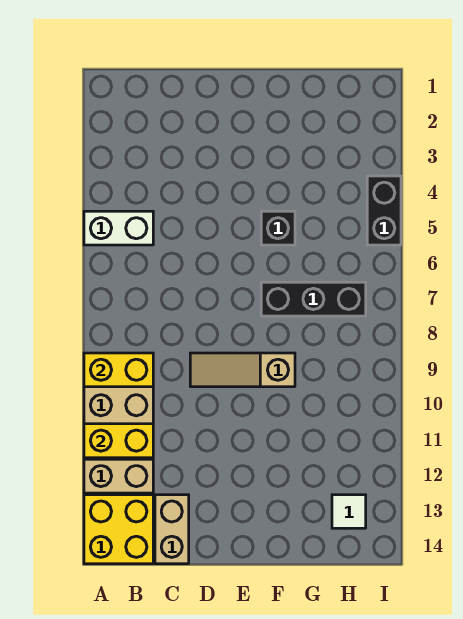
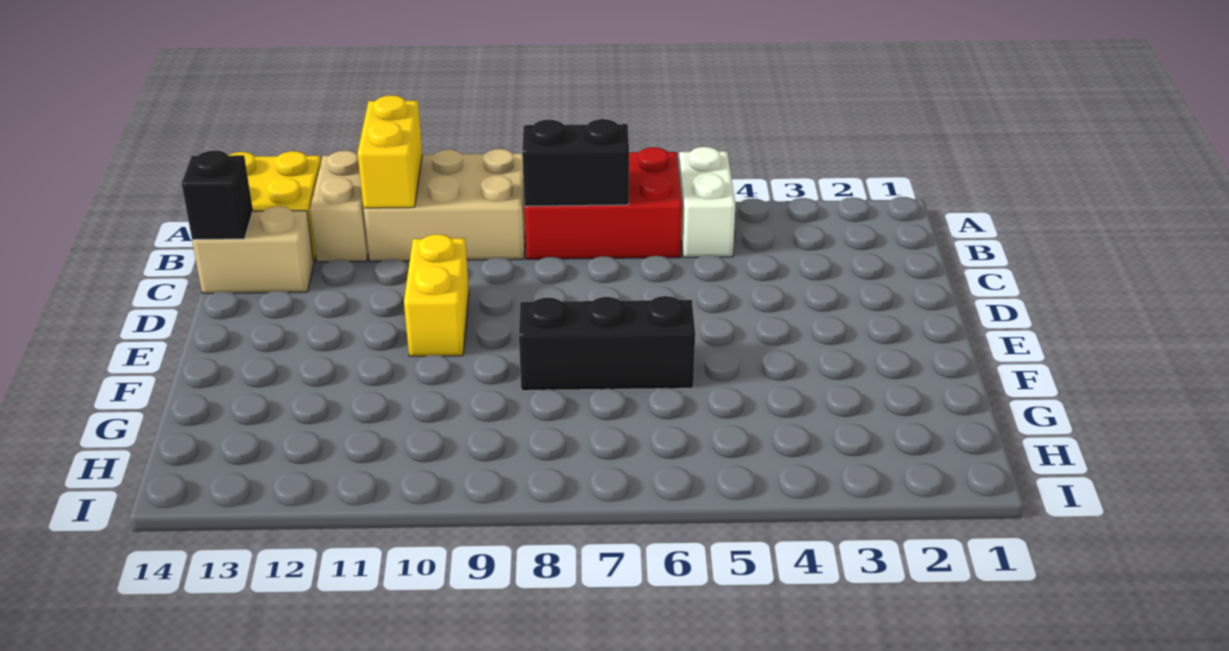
none -> red 2x3 brick [524,147,682,259]
yellow 1x2 brick [84,353,153,387] -> yellow 1x2 brick moved to [404,234,469,356]
tan 1x3 slope [190,353,295,387] -> none
black 1x1 brick [261,211,295,245] -> black 1x1 brick moved to [182,151,253,240]
black 1x3 brick [261,282,366,316] -> black 1x3 brick turned to [519,296,695,391]
white 1x1 tile [332,495,366,528] -> none
black 1x2 brick [367,176,401,245] -> black 1x2 brick moved to [522,119,629,206]

